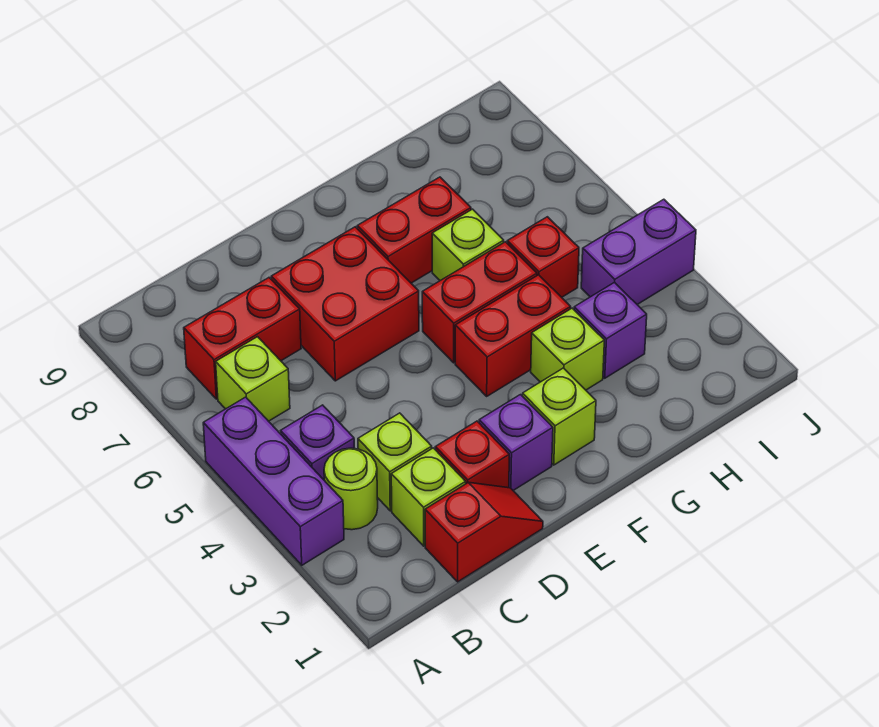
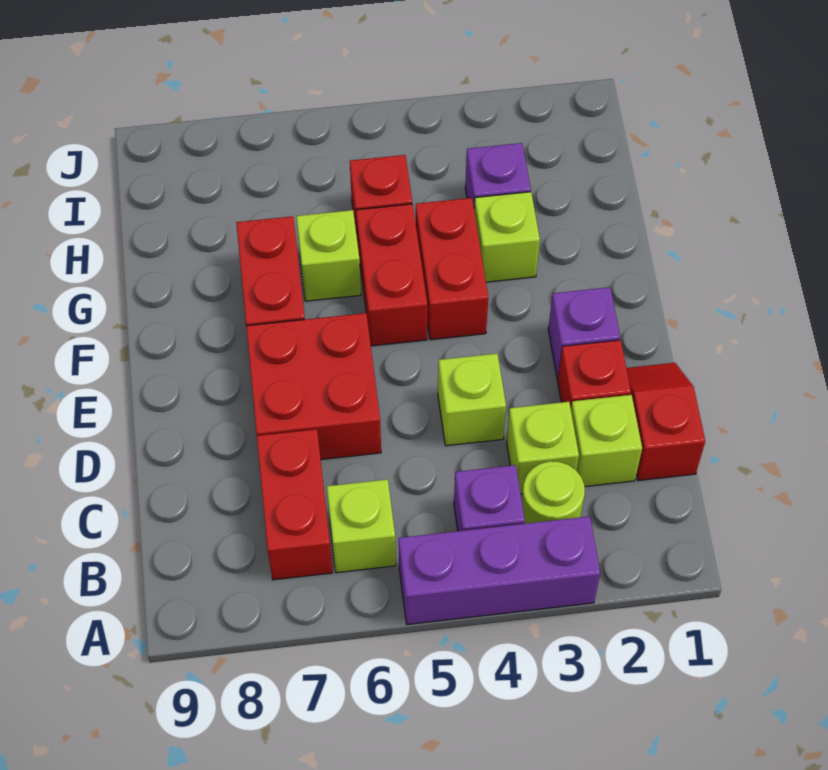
lime 1x1 brick [522,368,596,465] -> lime 1x1 brick moved to [438,354,506,446]
purple 1x2 brick [581,199,696,304] -> none

